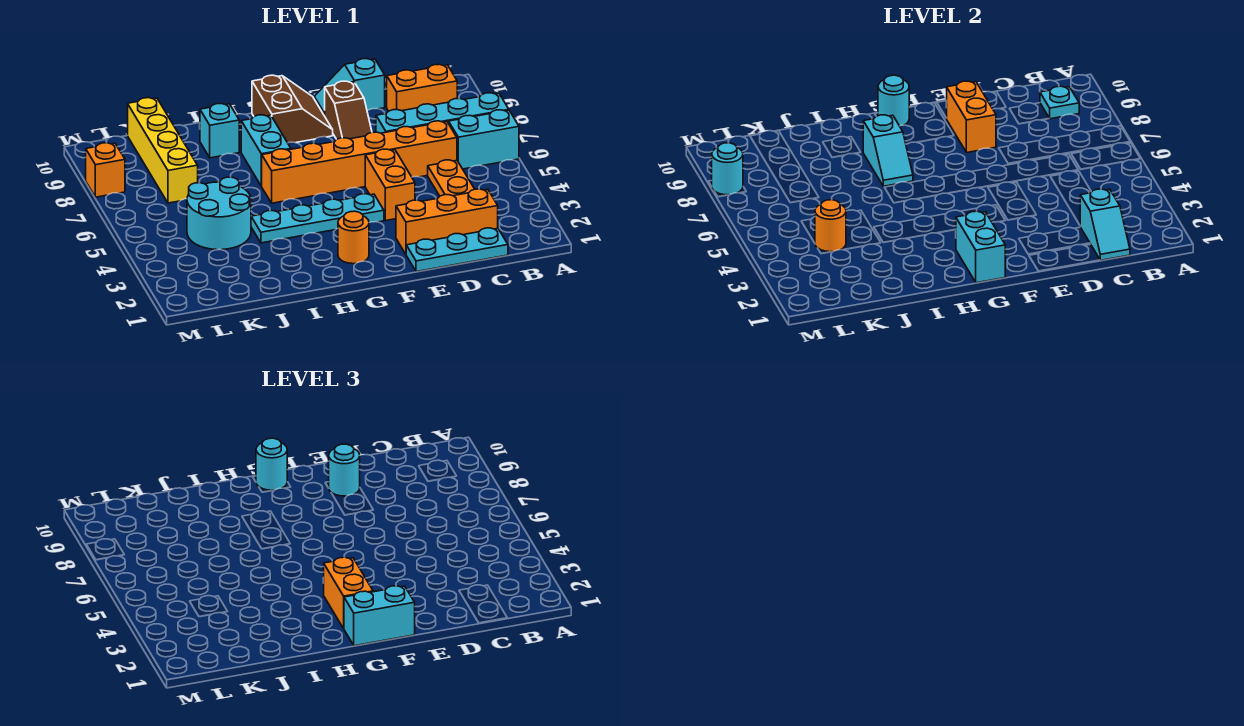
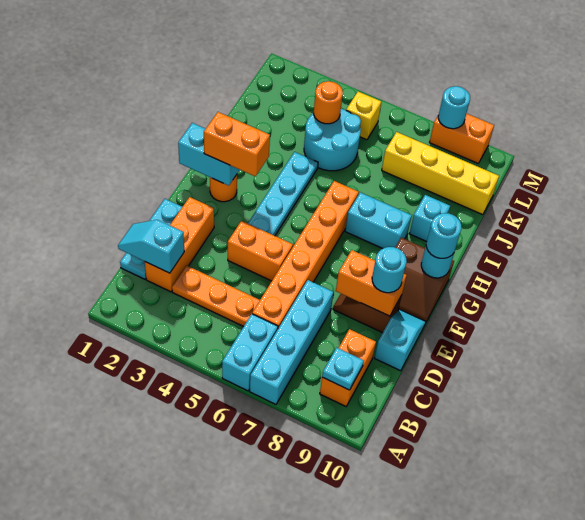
cyan 1x2 brick [344,586,415,646] -> none
cyan 1x2 slope [863,115,913,186] -> none
none -> yellow 1x1 brick [346,92,382,140]
orange 1x1 brick [86,143,125,197] -> orange 1x2 brick [429,114,494,163]

